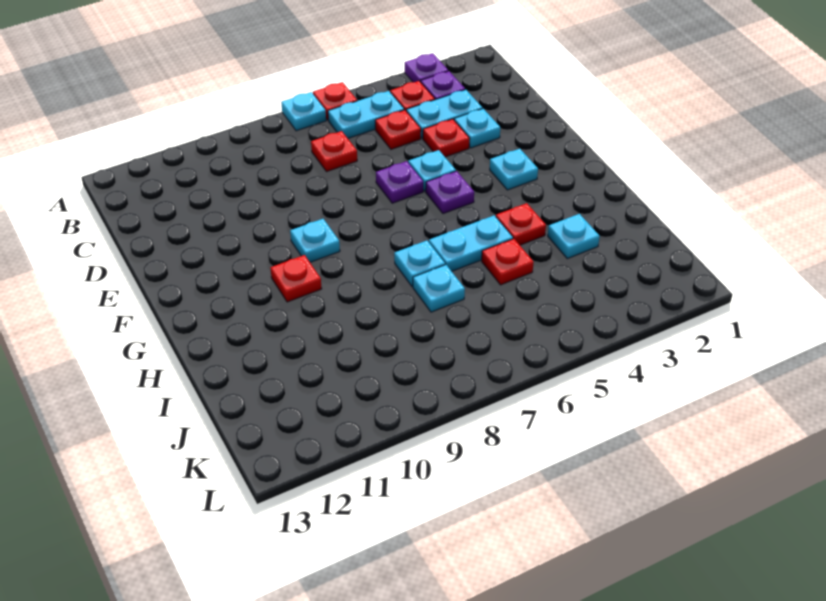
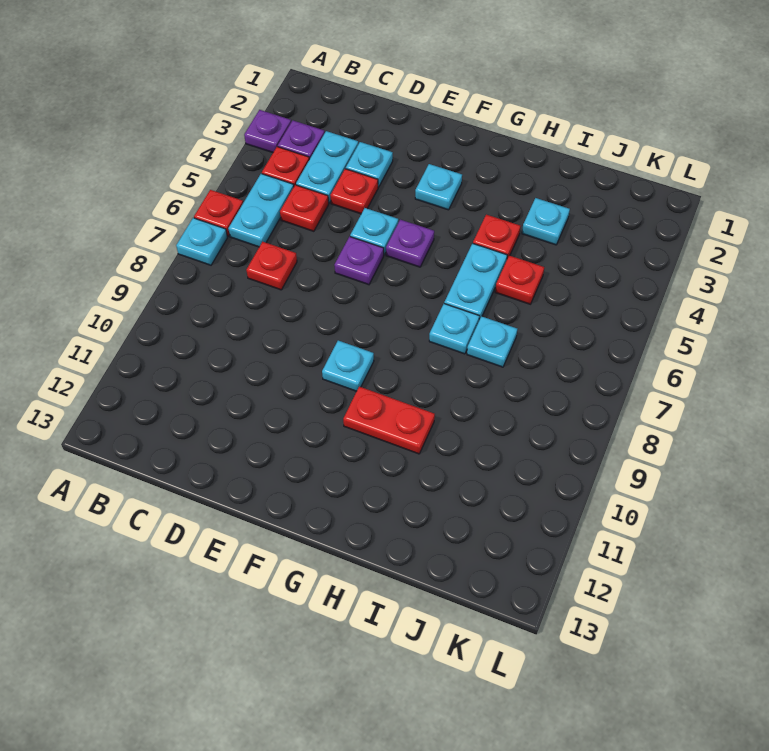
red 1x1 plate [271,255,322,302] -> red 1x2 plate [343,387,435,454]

